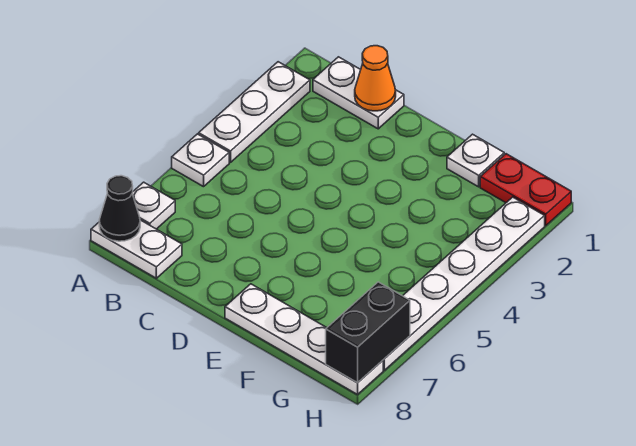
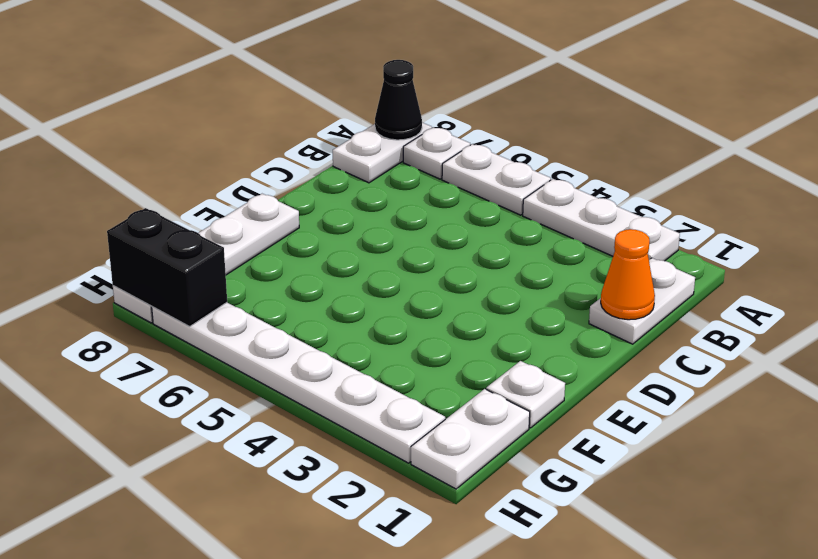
white 1x1 plate [172,134,229,187] -> white 1x2 plate [442,144,551,215]
red 1x2 plate [480,154,571,226] -> white 1x2 plate [411,389,530,489]

